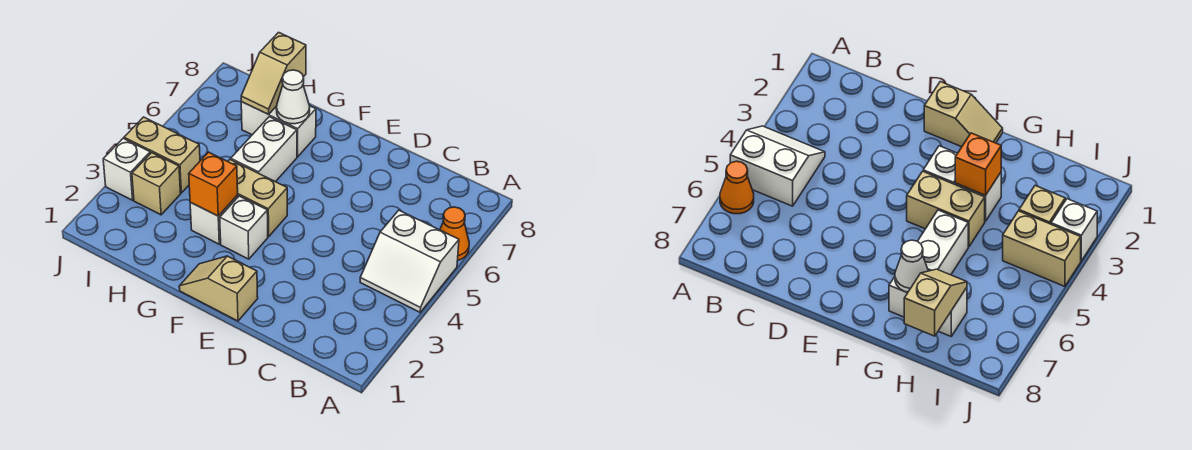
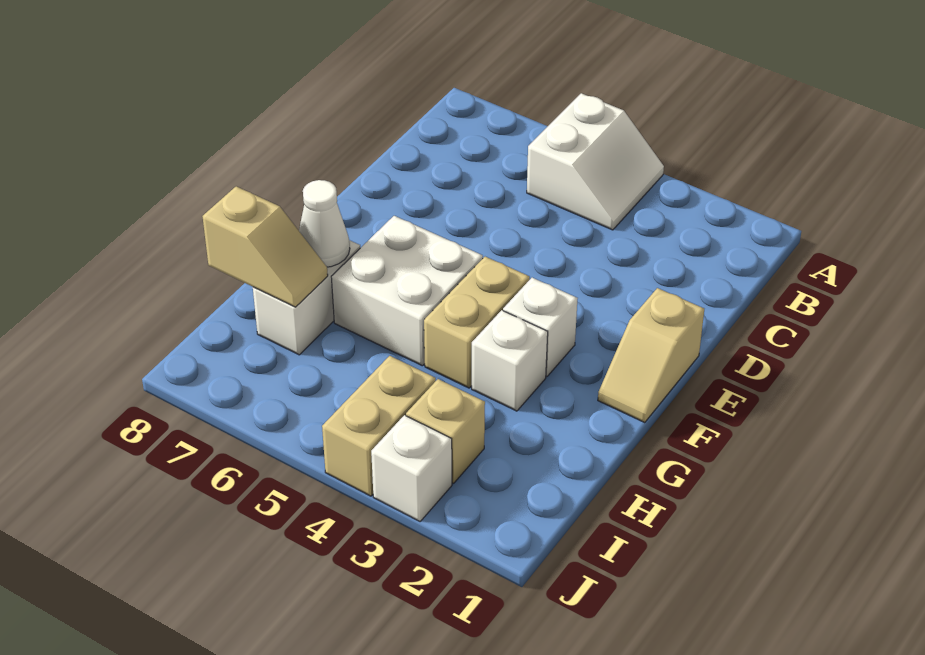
orange 1x1 cone [440,207,469,260] -> none
orange 1x1 brick [189,152,238,216] -> none
white 1x2 brick [231,117,297,182] -> white 2x2 brick [331,216,483,366]

